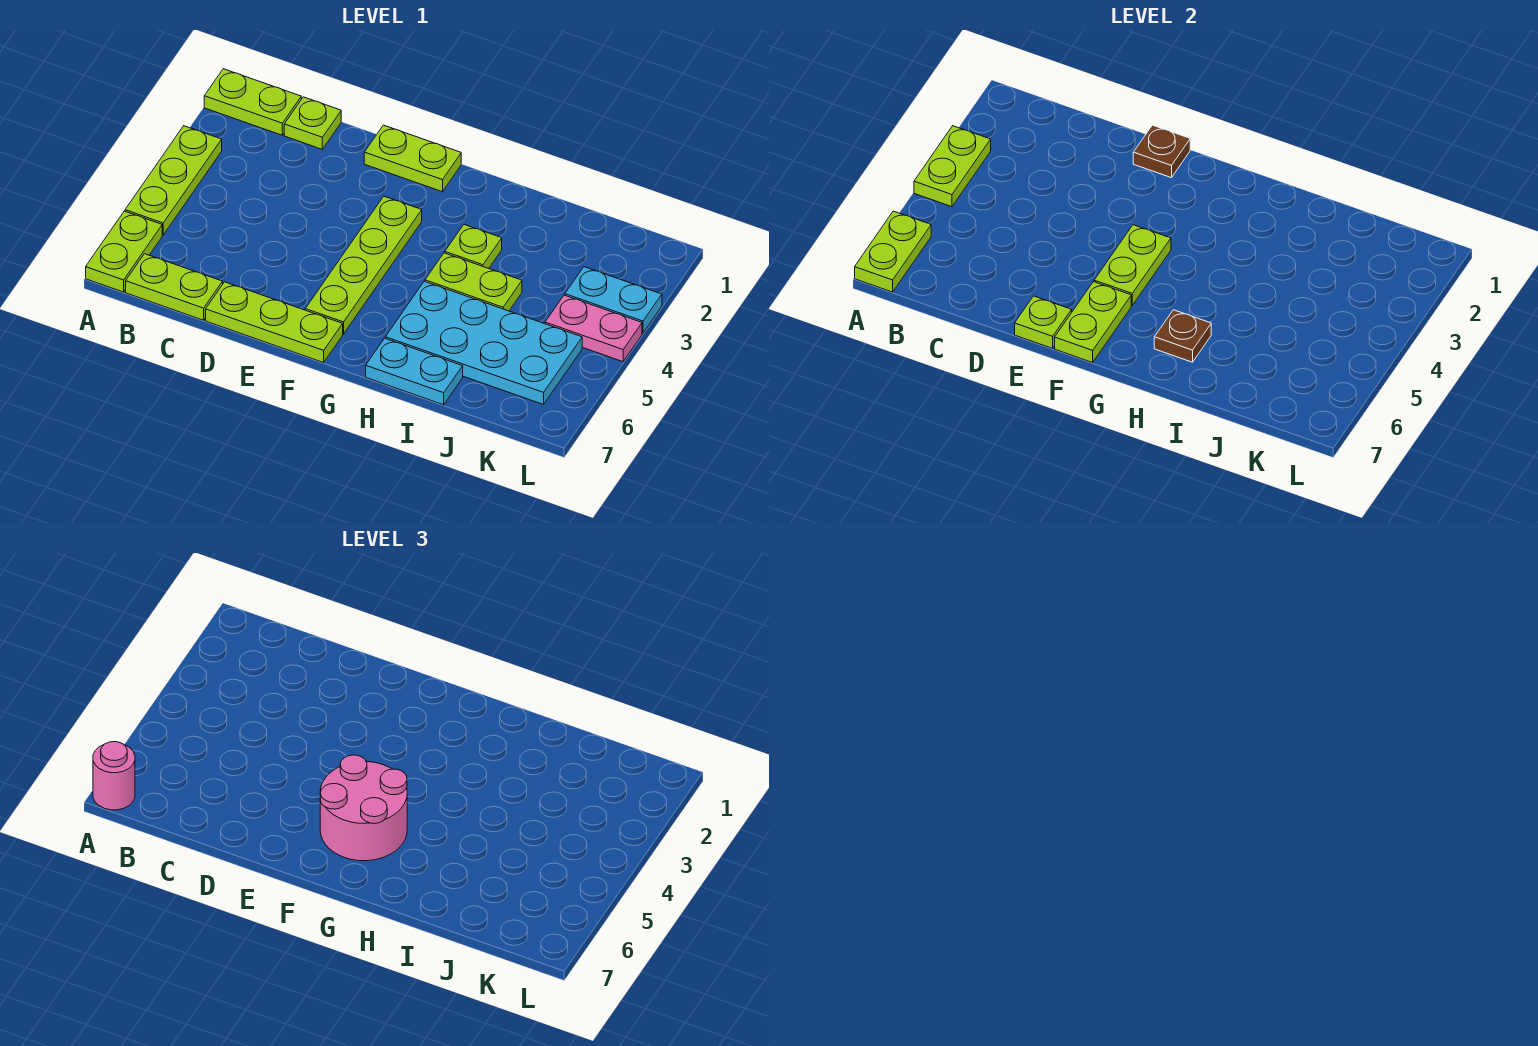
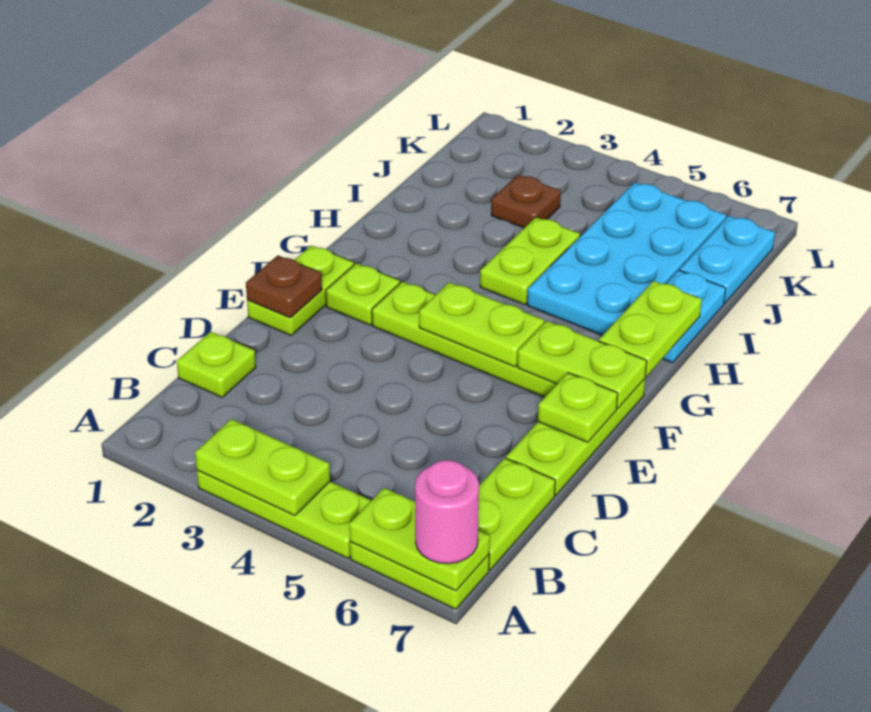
lime 1x2 plate [204,69,301,135] -> lime 1x2 plate moved to [599,281,702,376]
pink 2x2 round brick [320,755,407,861] -> none
lime 1x1 plate [445,225,502,268] -> lime 1x1 plate moved to [326,263,400,325]
brown 1x1 plate [1154,310,1211,362] -> brown 1x1 plate moved to [491,175,561,228]
cyan 1x2 plate [565,267,662,333] -> cyan 1x2 plate moved to [680,216,775,303]
pink 1x2 plate [545,295,642,362] -> none

